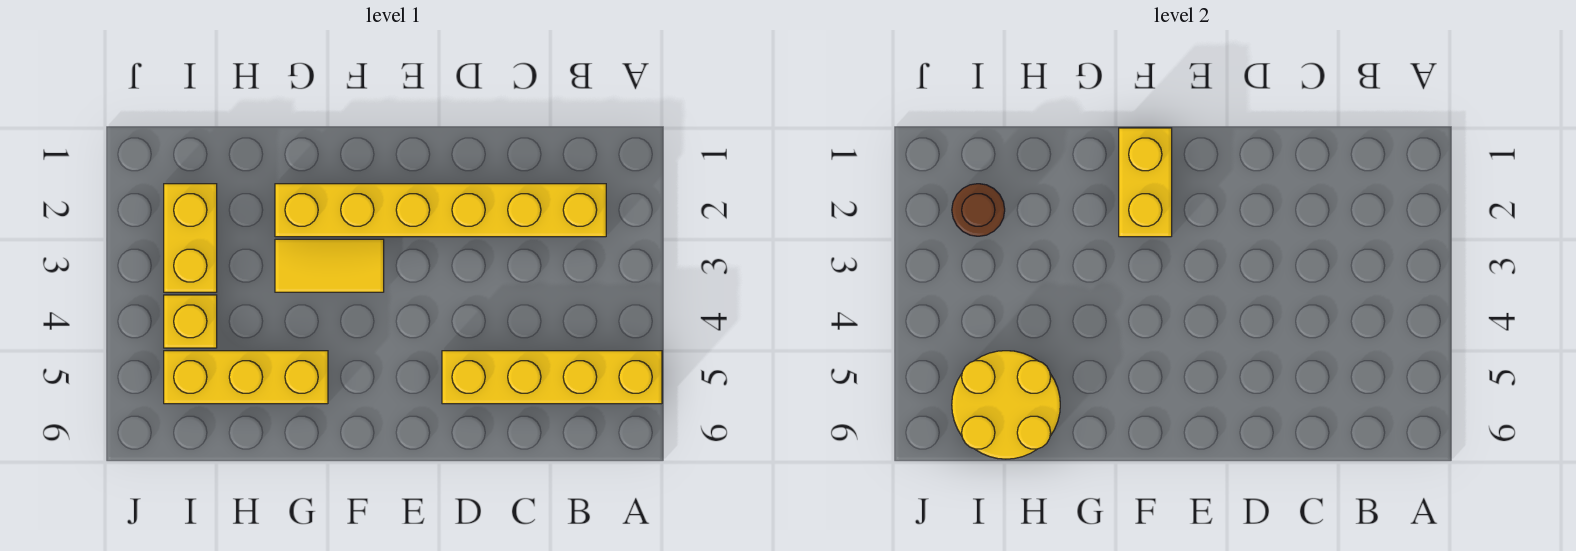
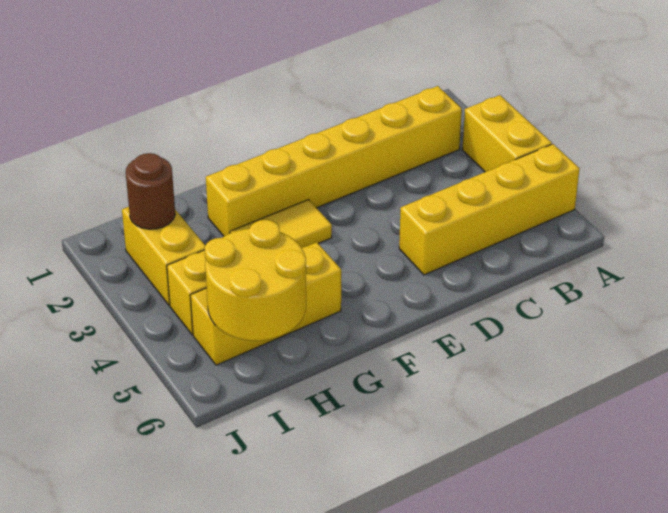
yellow 1x2 brick [1119,128,1172,237] -> yellow 1x2 brick moved to [462,95,552,172]

